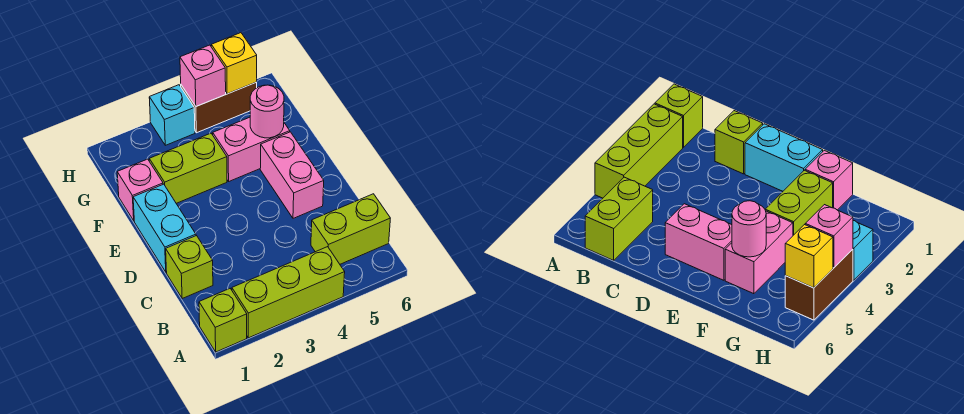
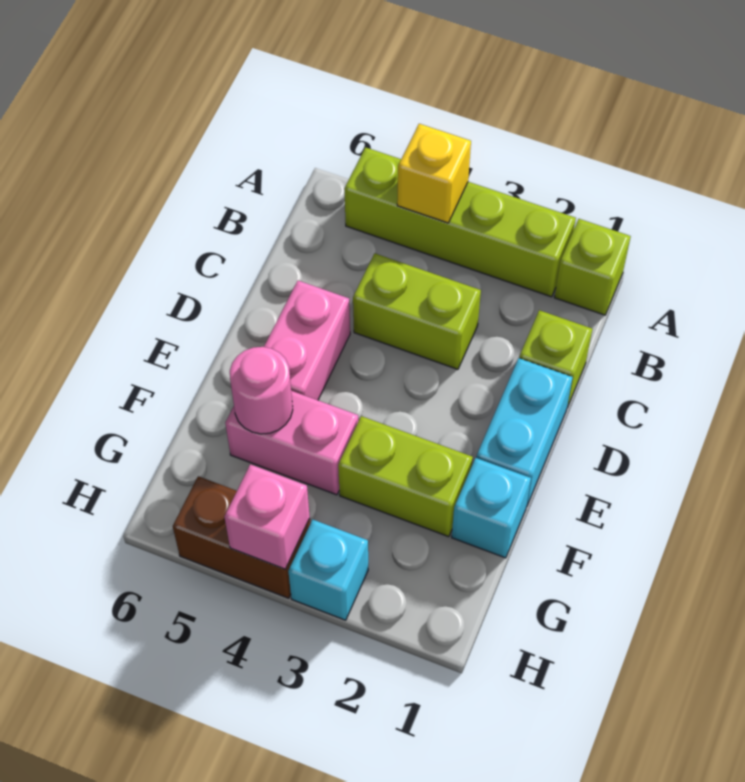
lime 1x3 brick [232,247,345,338] -> lime 1x4 brick [344,147,576,297]
lime 1x2 brick [311,194,390,264] -> lime 1x2 brick moved to [353,253,481,369]
pink 1x1 brick [117,159,163,221] -> cyan 1x1 brick [452,458,531,558]
yellow 1x1 brick [211,33,257,94] -> yellow 1x1 brick moved to [397,124,471,223]

